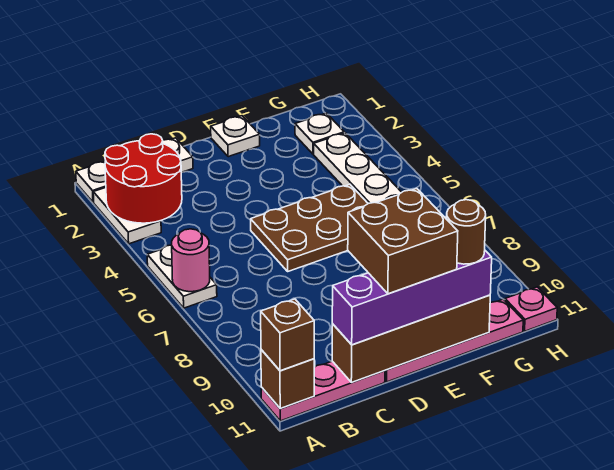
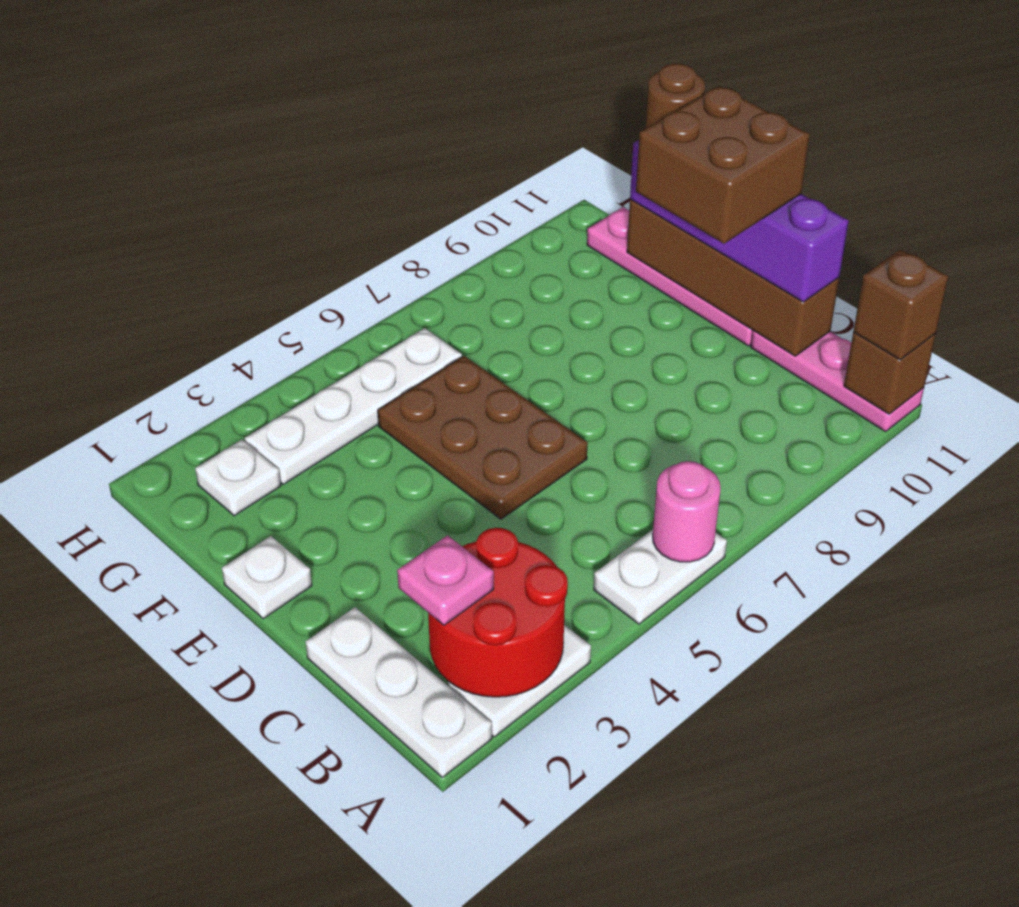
pink 1x1 plate [505,287,557,331] -> pink 1x1 plate moved to [397,535,494,625]

